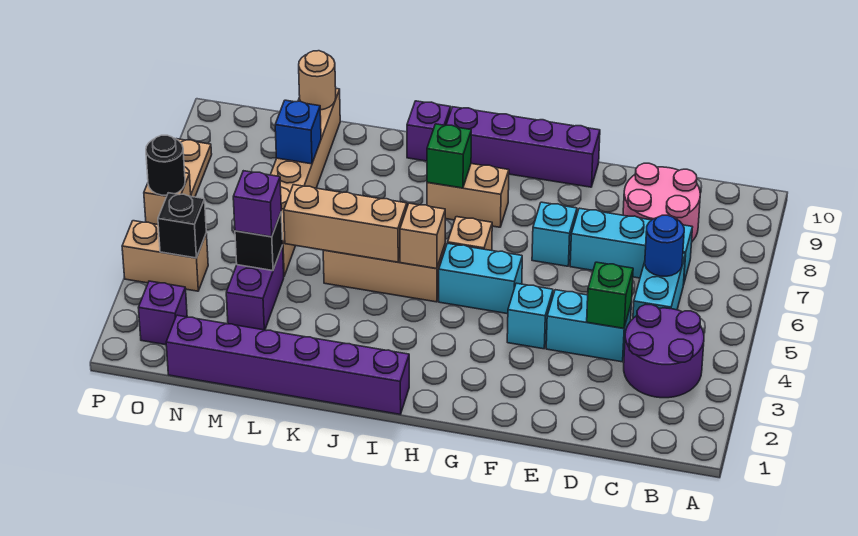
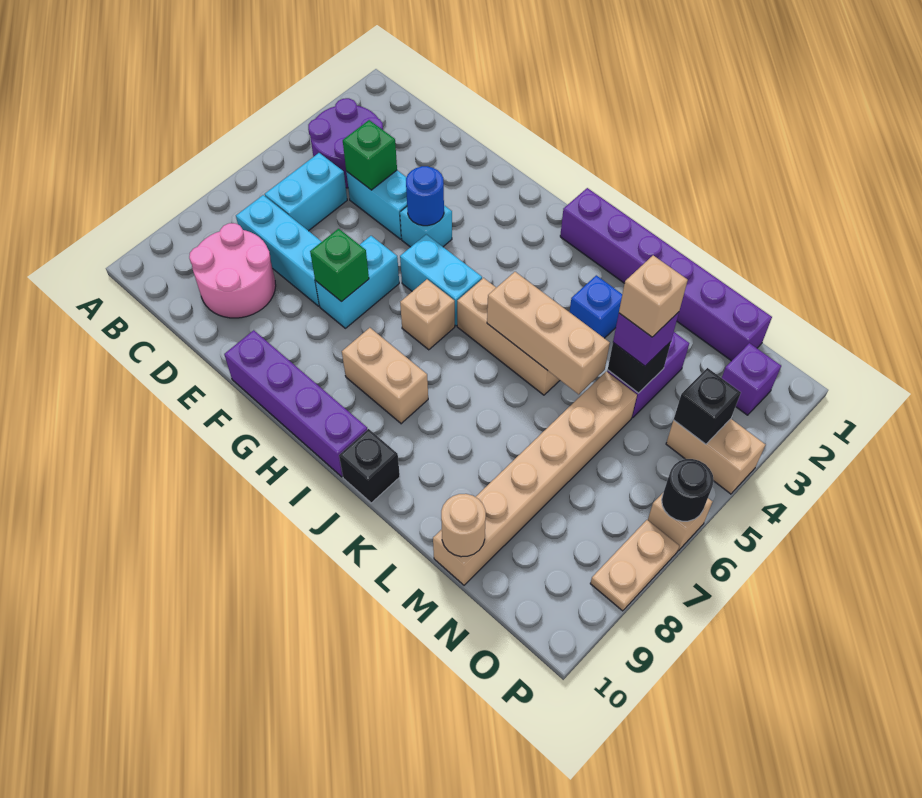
blue 1x1 round brick [645,215,684,276] -> blue 1x1 round brick moved to [406,166,444,226]
cyan 1x1 brick [532,202,577,266] -> cyan 1x2 brick [315,236,399,328]
tan 1x1 brick [400,203,445,269] -> tan 1x1 brick moved to [619,255,688,337]
green 1x1 brick [427,124,471,188] -> green 1x1 brick moved to [310,229,369,302]
purple 1x1 brick [407,101,451,161] -> black 1x1 brick [339,429,400,503]
blue 1x1 brick [275,100,321,164] -> blue 1x1 brick moved to [570,275,622,338]

